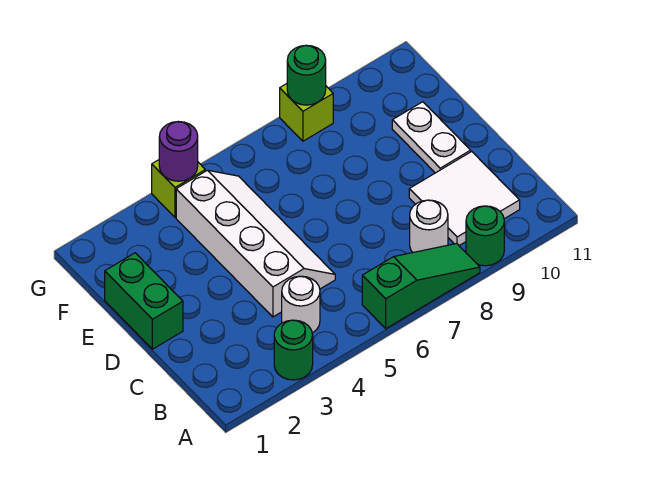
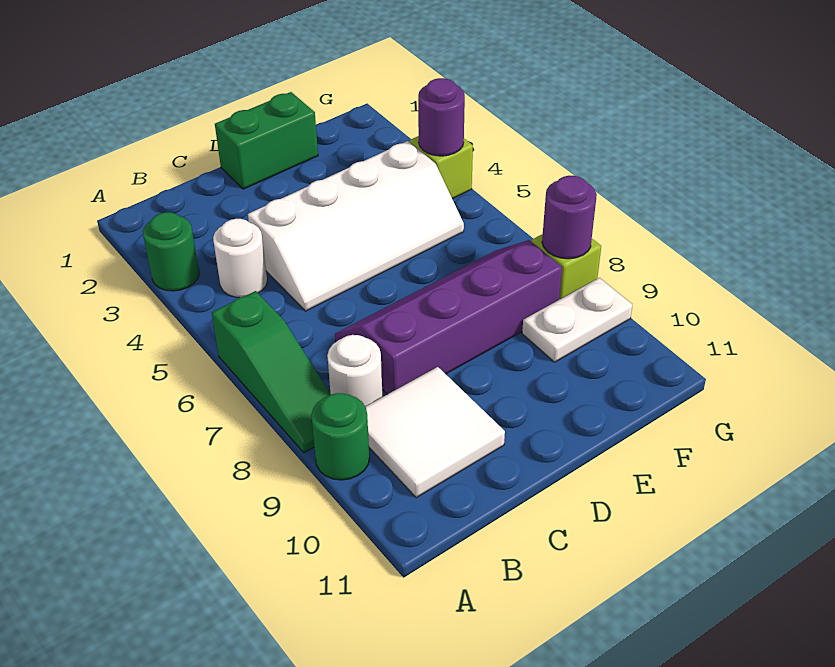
none -> purple 2x4 slope [335,240,562,394]
white 1x2 plate [392,102,471,173] -> white 1x2 plate moved to [522,278,632,362]
green 1x1 round brick [287,45,326,105] -> purple 1x1 round brick [542,176,597,259]

